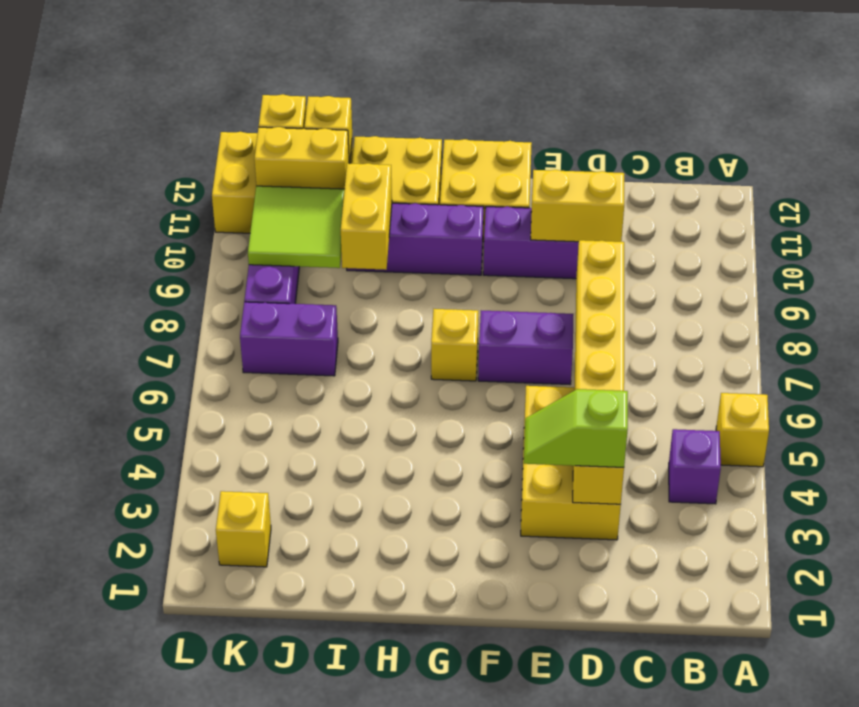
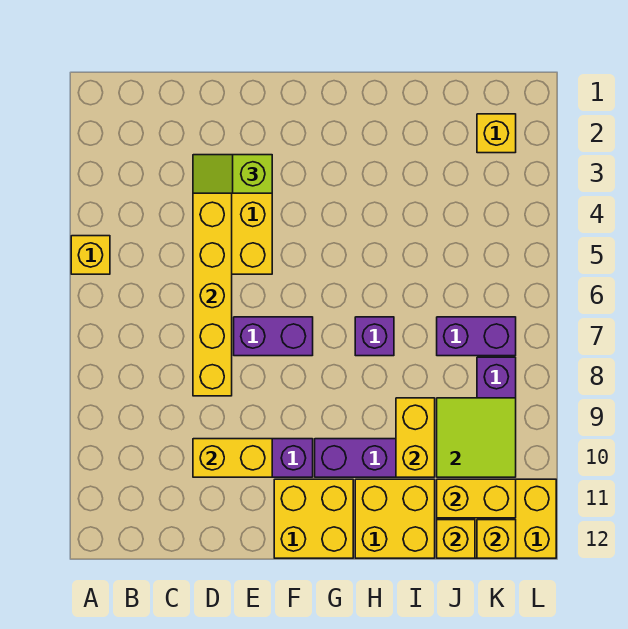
purple 1x1 brick [669,429,721,504] -> purple 1x1 brick moved to [355,317,394,356]
lime 1x2 slope [524,389,628,467] -> lime 1x2 slope turned to [193,155,272,193]
yellow 1x1 brick [431,309,478,381] -> none

